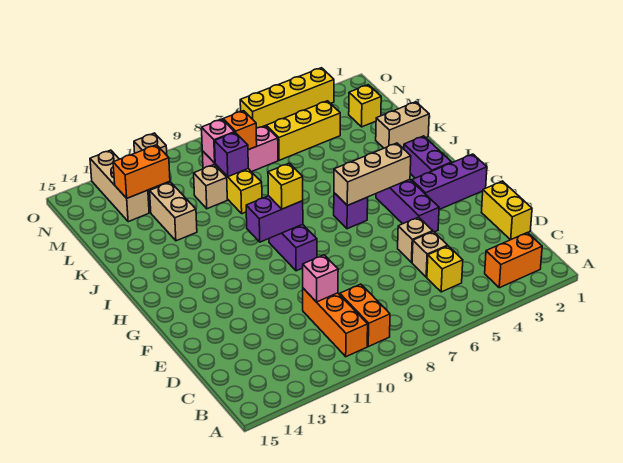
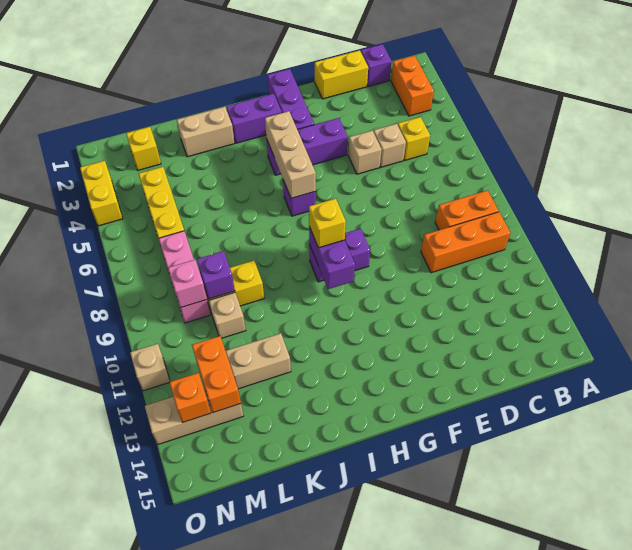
none -> purple 1x1 brick [361,44,391,87]
pink 1x1 brick [303,255,338,302] -> none
tan 1x2 brick [376,102,429,148] -> tan 1x2 brick turned to [177,107,235,157]
orange 1x1 brick [223,111,257,150] -> orange 1x1 brick moved to [169,373,211,423]
yellow 1x4 brick [240,68,334,128] -> yellow 1x2 brick [80,161,123,226]

